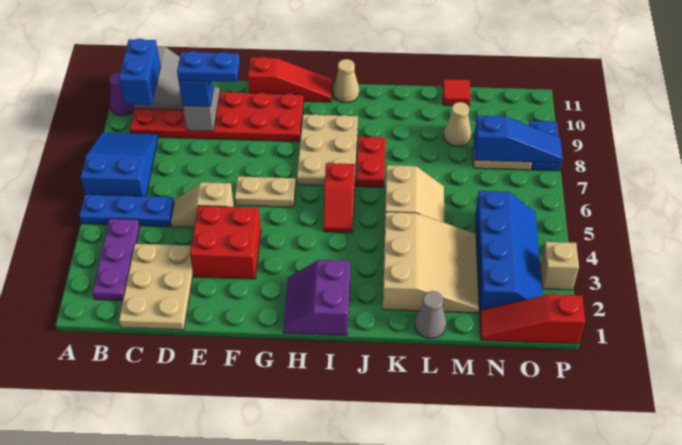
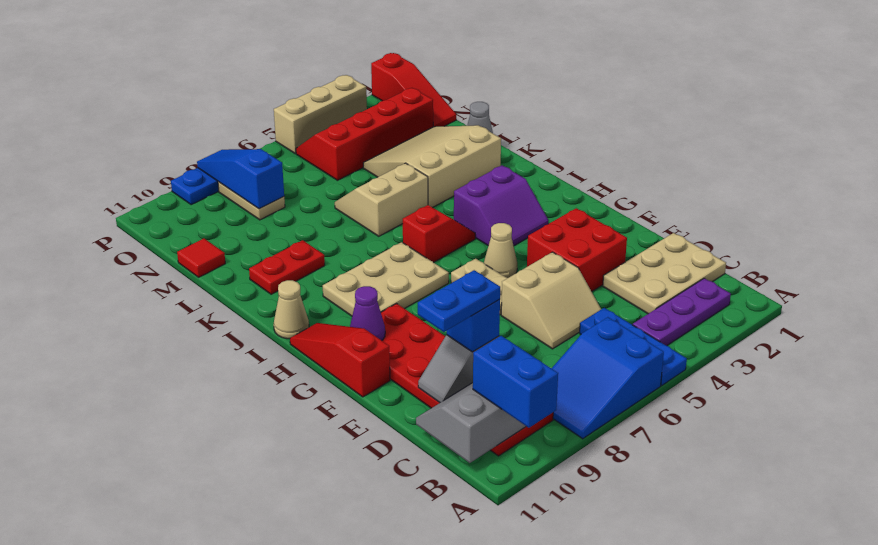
purple 1x1 cone [109,72,134,116] -> purple 1x1 cone moved to [350,286,385,340]
blue 1x2 brick [119,39,160,105] -> blue 1x2 brick turned to [473,336,558,428]
tan 1x2 slope [171,182,234,228] -> tan 2x2 slope [501,252,601,349]
blue 1x2 plate [177,51,240,82] -> blue 1x2 plate turned to [418,270,500,332]
purple 2x2 slope [283,260,350,336] -> purple 2x2 slope moved to [454,165,549,246]
red 1x2 plate [356,137,386,187] -> red 1x2 plate moved to [249,240,325,294]
tan 1x1 cone [444,102,471,146] -> tan 1x1 cone moved to [484,223,517,278]
blue 2x4 slope [475,191,543,311] -> red 2x4 slope [296,88,433,180]
tan 1x1 brick [540,242,579,290] -> tan 1x3 brick [274,75,367,153]

